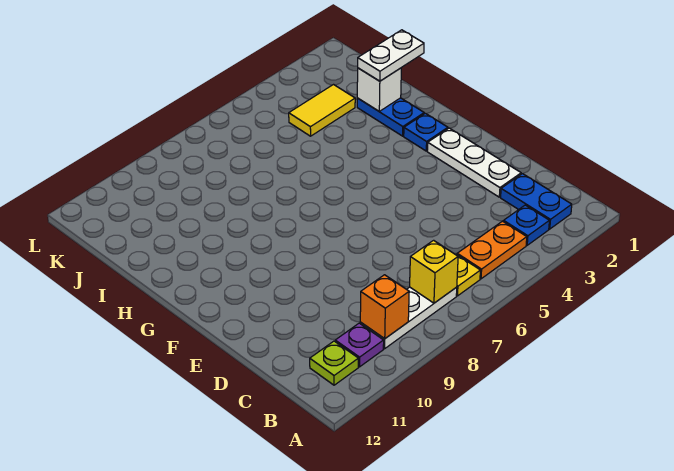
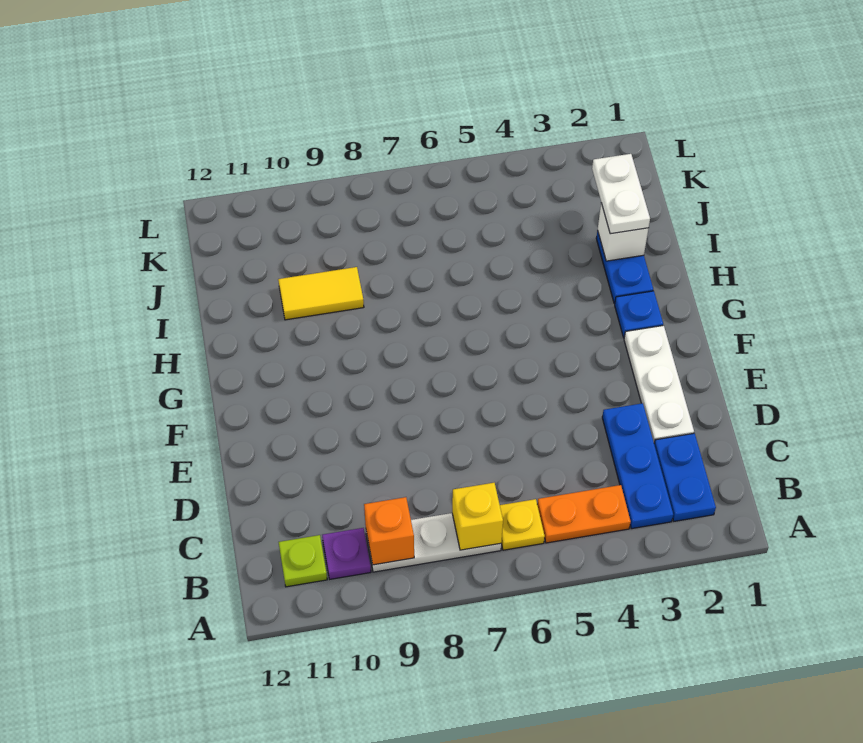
blue 1x1 plate [504,205,549,245] -> blue 1x3 plate [602,403,673,529]
white 1x2 plate [358,30,424,81] -> white 1x2 plate turned to [592,154,650,234]
yellow 1x2 tile [289,85,355,136] -> yellow 1x2 tile moved to [278,267,364,320]

